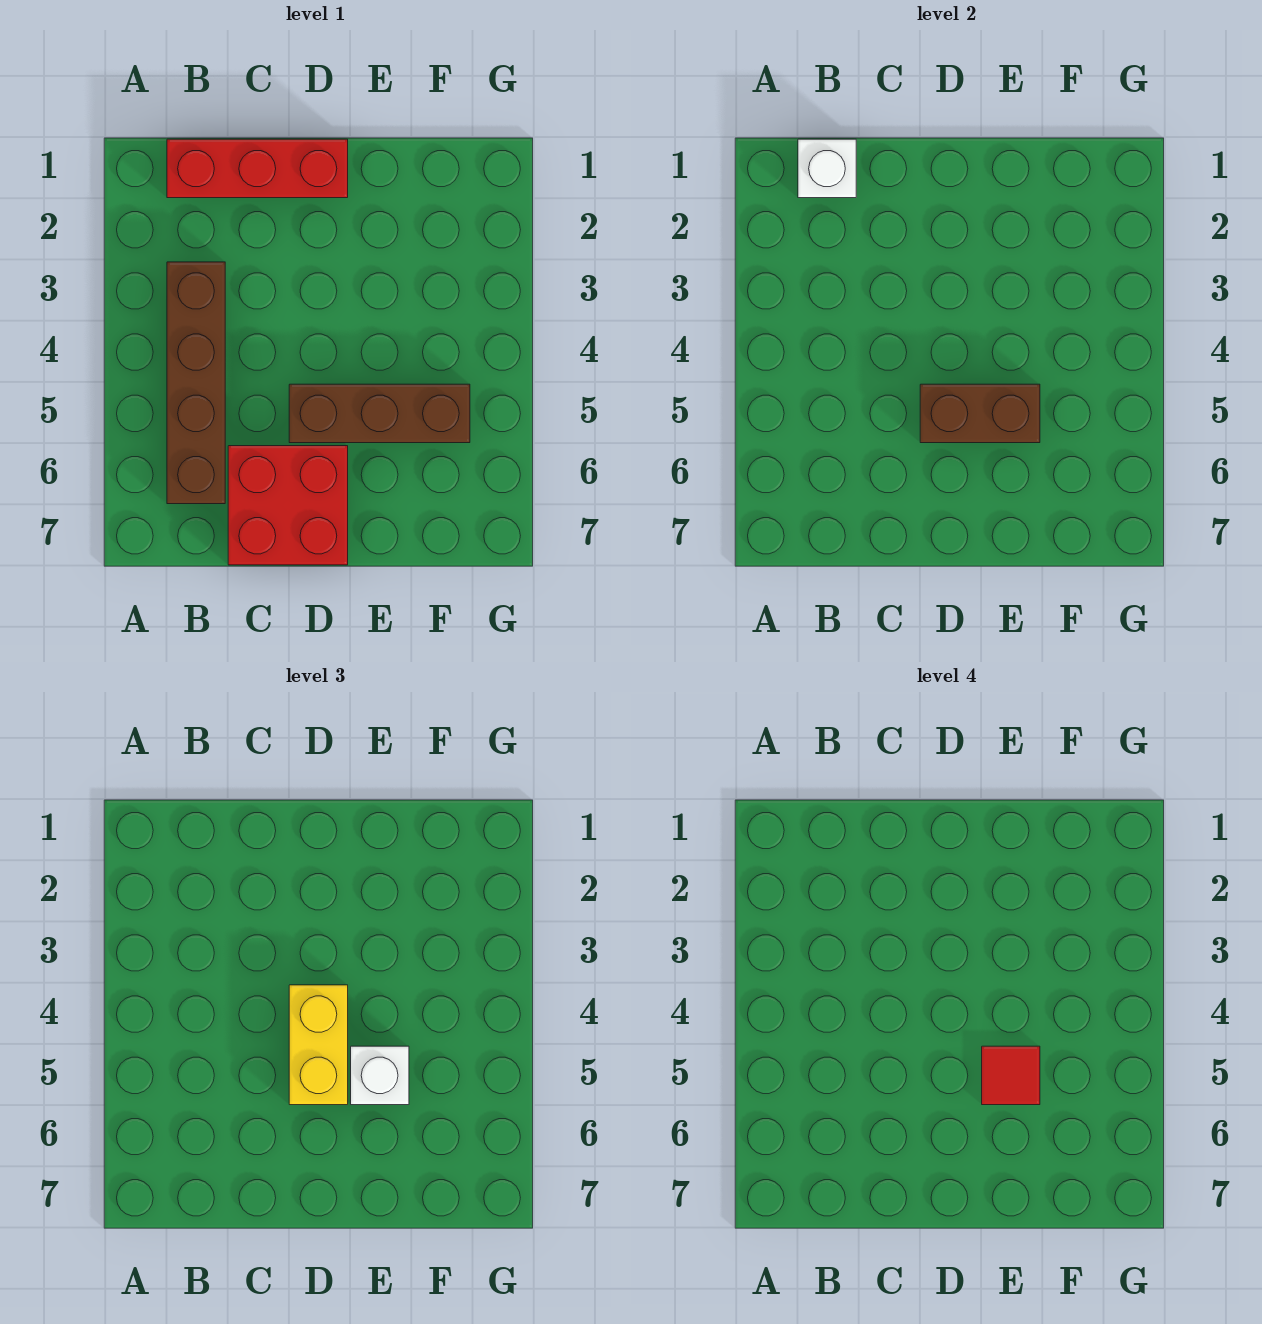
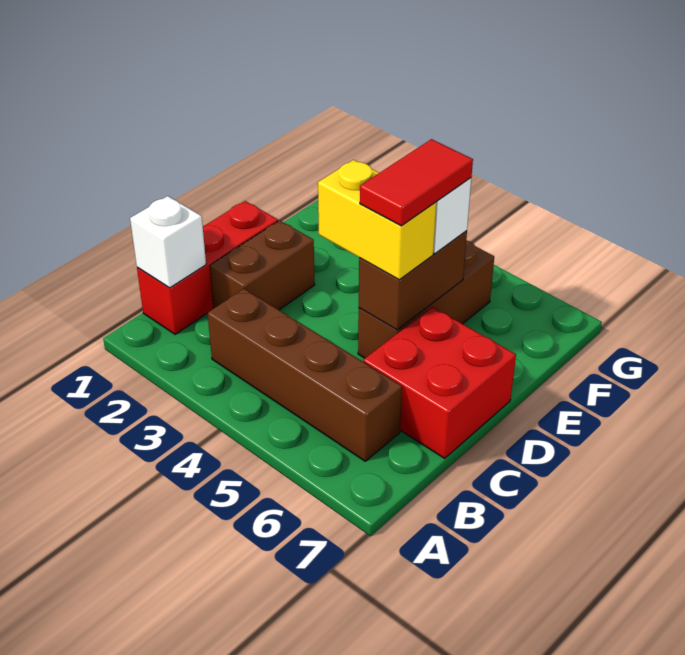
none -> brown 1x2 brick [210,220,315,310]
red 1x1 tile [982,1046,1040,1105] -> red 1x2 tile [360,139,473,226]

